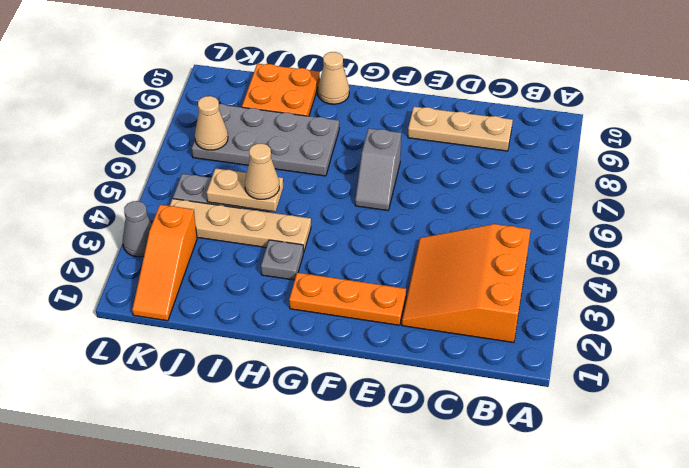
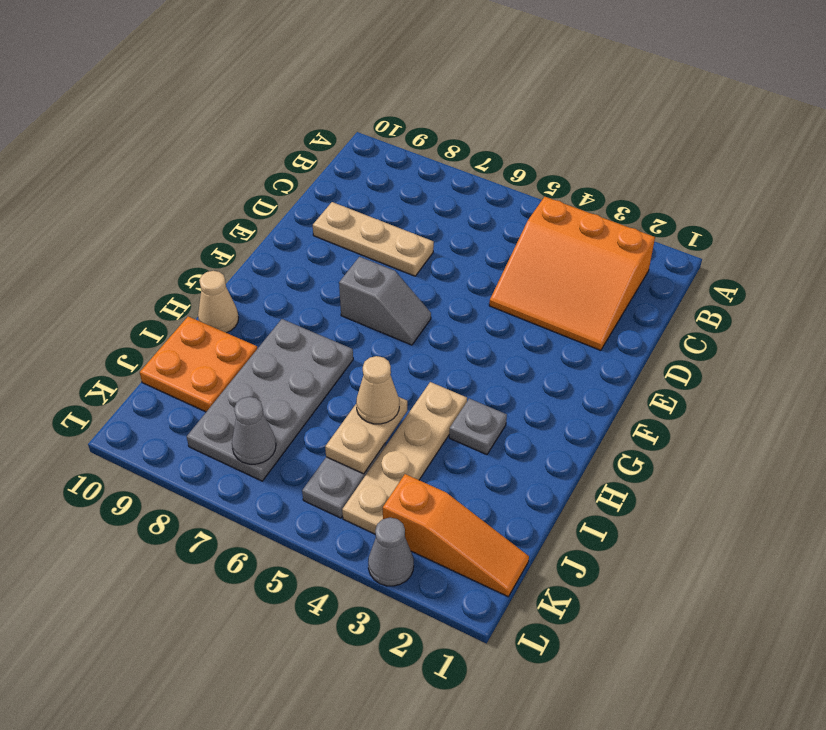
tan 1x3 plate [408,107,513,151] -> tan 1x3 plate turned to [313,202,434,276]
orange 1x3 plate [289,273,406,325] -> none
tan 1x1 cone [195,96,228,150] -> grey 1x1 cone [232,397,276,464]

